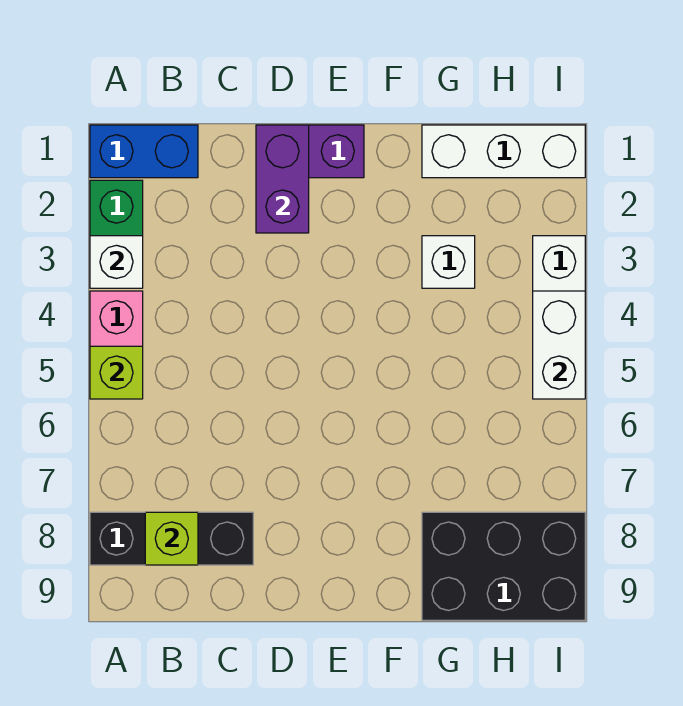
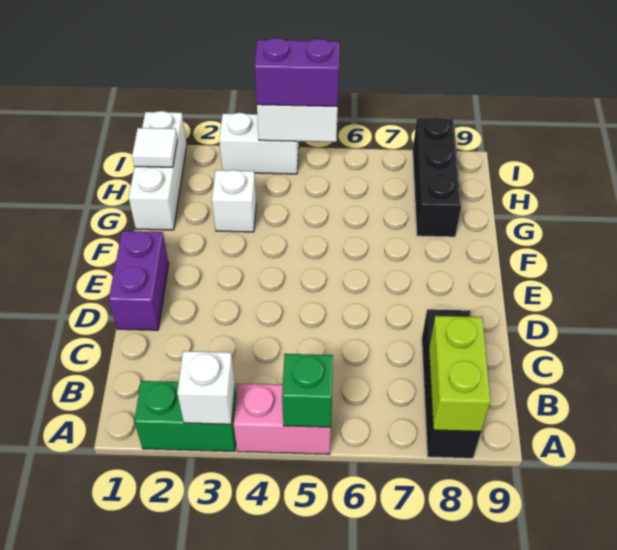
blue 1x2 brick [90,125,198,178] -> none
lime 1x1 brick [90,346,143,399] -> green 1x1 brick [282,354,333,427]
lime 1x1 brick [145,512,198,565] -> lime 1x2 brick [429,316,490,431]
purple 1x2 brick [256,125,309,233] -> purple 1x2 brick moved to [255,38,339,107]
black 2x3 brick [422,512,585,620] -> black 1x3 brick [413,117,461,237]
none -> white 1x1 tile [132,128,177,167]

